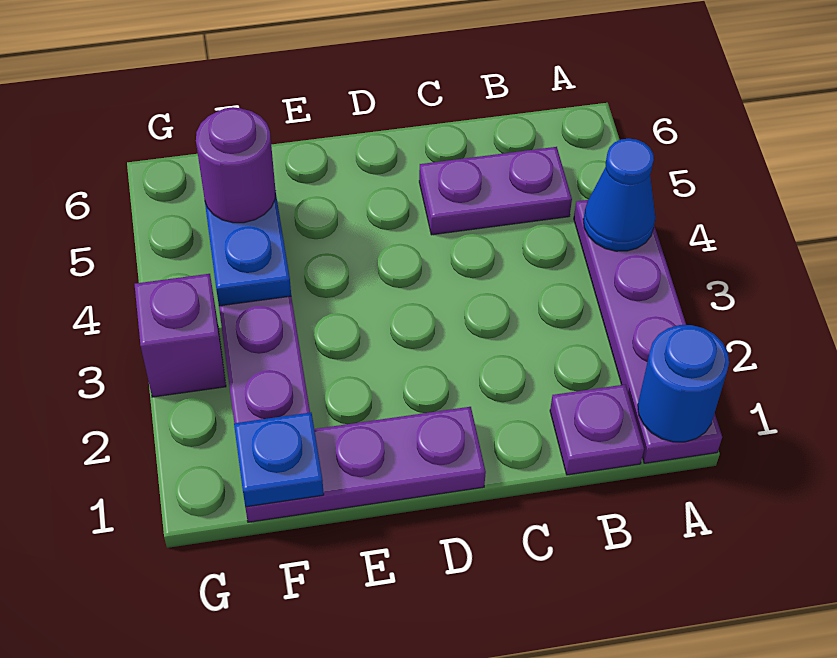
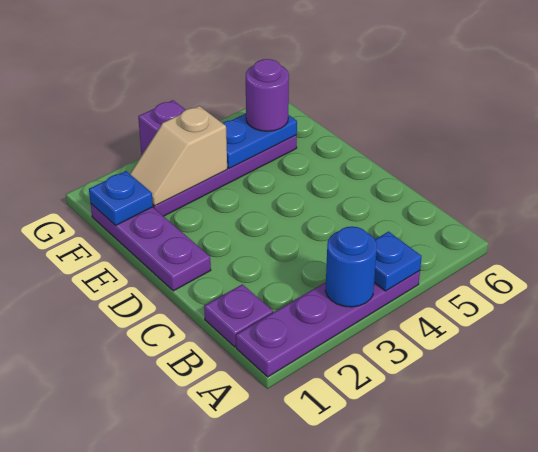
blue 1x1 round brick [638,325,729,442] -> blue 1x1 round brick moved to [325,227,377,307]
blue 1x1 cone [583,139,655,251] -> blue 1x1 plate [374,232,422,291]
purple 1x2 plate [419,147,572,235] -> none
none -> tan 1x2 slope [130,106,227,206]

